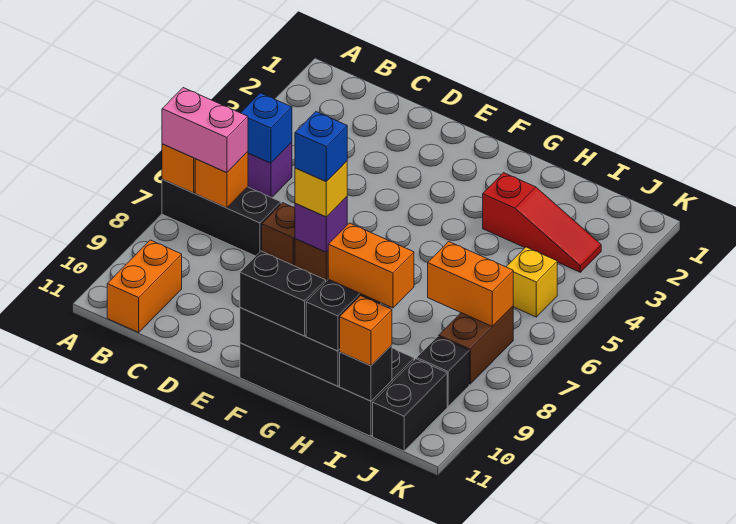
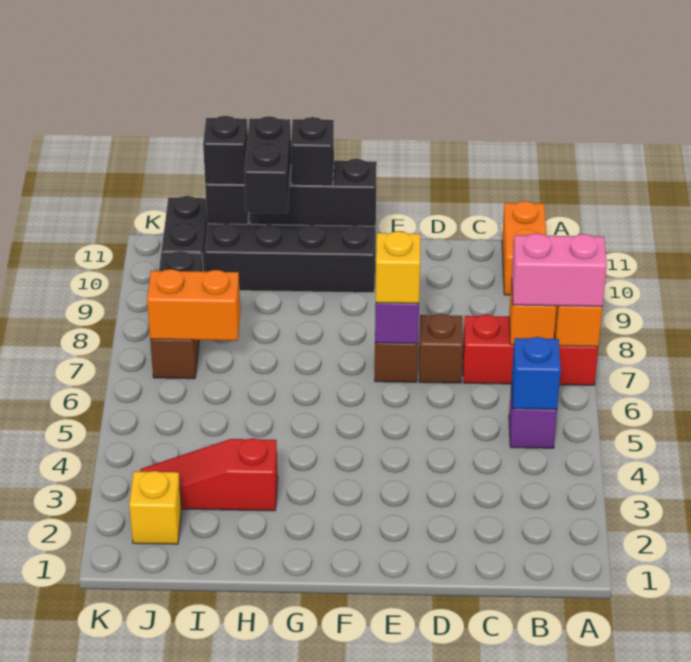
black 1x3 brick [162,179,281,256] -> red 1x3 brick [463,314,598,385]
blue 1x1 brick [295,112,347,182] -> none
black 1x2 brick [240,251,326,336] -> black 1x1 brick [291,117,334,186]
orange 1x2 brick [328,223,414,308] -> none
orange 1x1 brick [339,296,392,366] -> black 1x1 brick [203,116,248,185]
yellow 1x1 brick [506,247,557,317] -> yellow 1x1 brick moved to [129,471,182,544]

